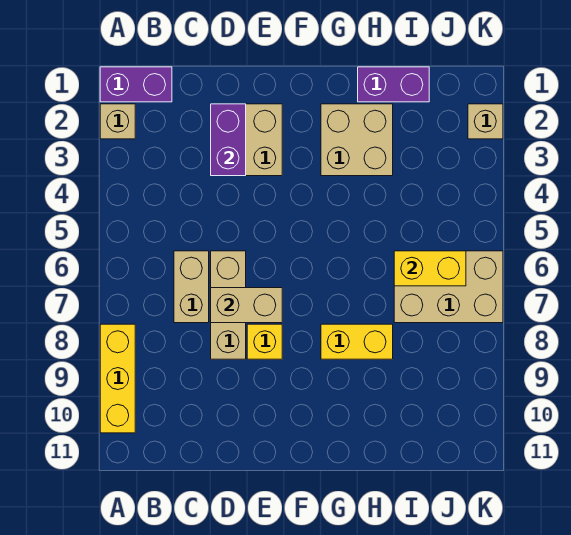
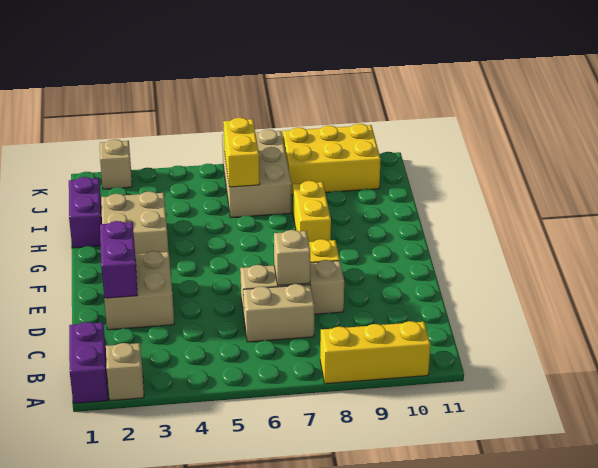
purple 1x2 brick [211,104,246,176] -> purple 1x2 brick turned to [100,221,137,298]
tan 1x2 brick [211,288,282,323] -> tan 1x1 brick [274,230,310,285]
none -> yellow 2x3 brick [283,124,381,195]

